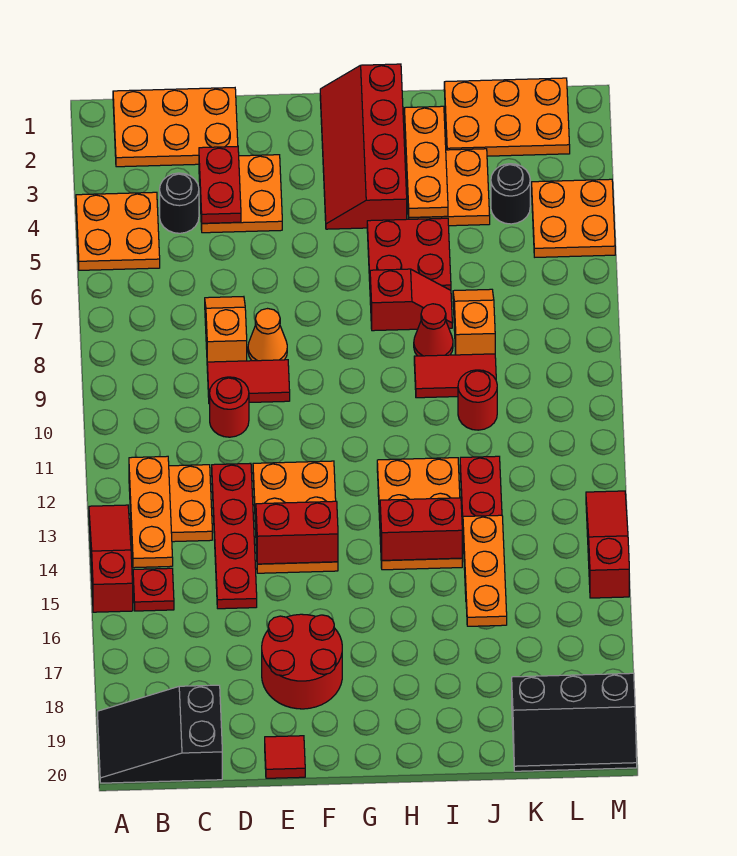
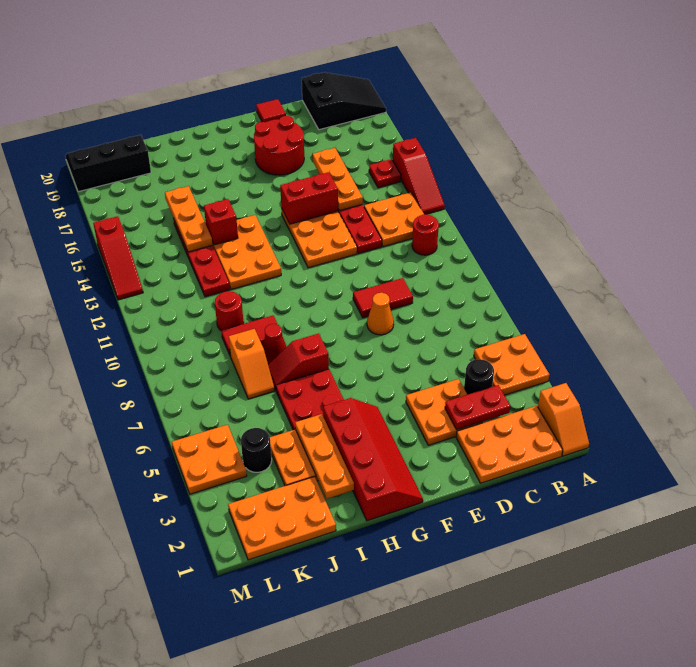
orange 1x3 plate [129,456,173,568] -> orange 1x3 plate moved to [312,148,363,211]
red 1x2 plate [199,147,241,223] -> red 1x2 plate turned to [445,385,510,430]
orange 1x2 slope [205,297,247,362] -> orange 1x2 slope moved to [538,383,589,456]
red 1x1 round brick [210,377,249,437] -> red 1x1 round brick moved to [412,214,439,255]
red 1x2 brick [380,498,462,560] -> red 1x1 brick [204,199,238,245]

